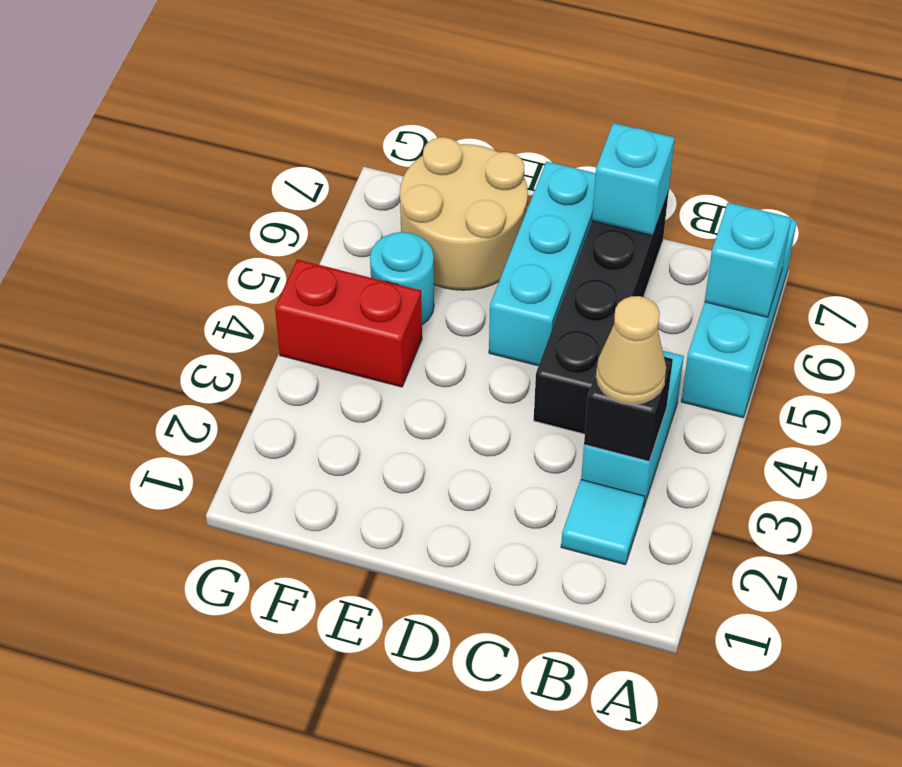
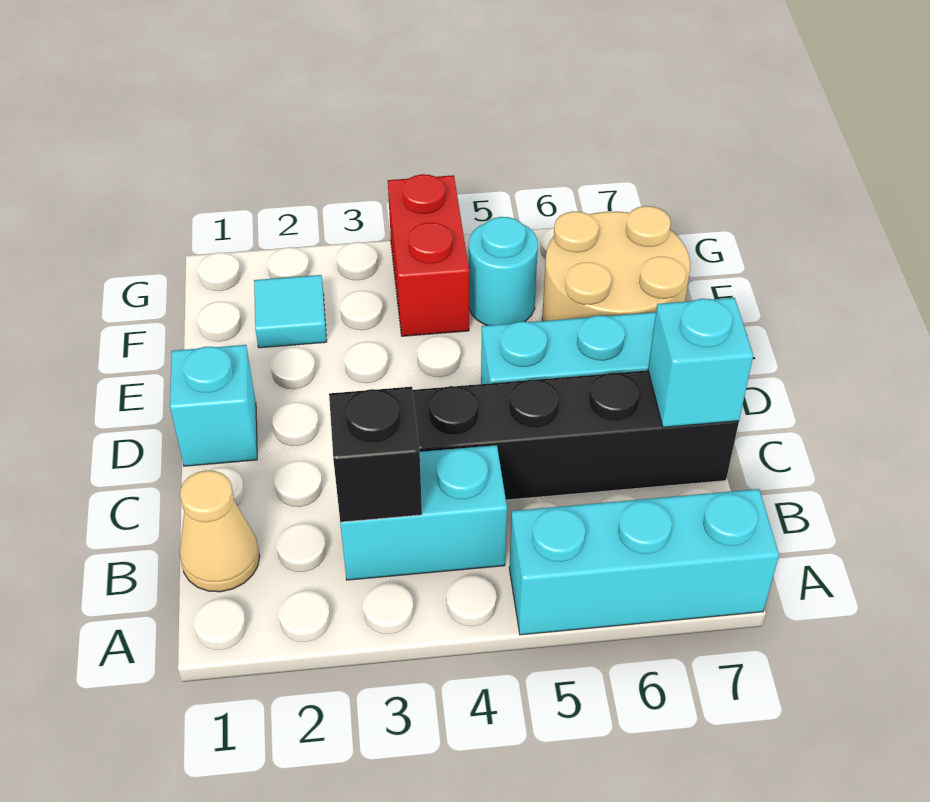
cyan 1x1 brick [705,203,791,317] -> cyan 1x1 brick moved to [170,345,257,466]
cyan 1x1 tile [561,480,645,564] -> cyan 1x1 tile moved to [254,275,327,348]
tan 1x1 cone [596,296,666,404] -> tan 1x1 cone moved to [180,470,260,592]

